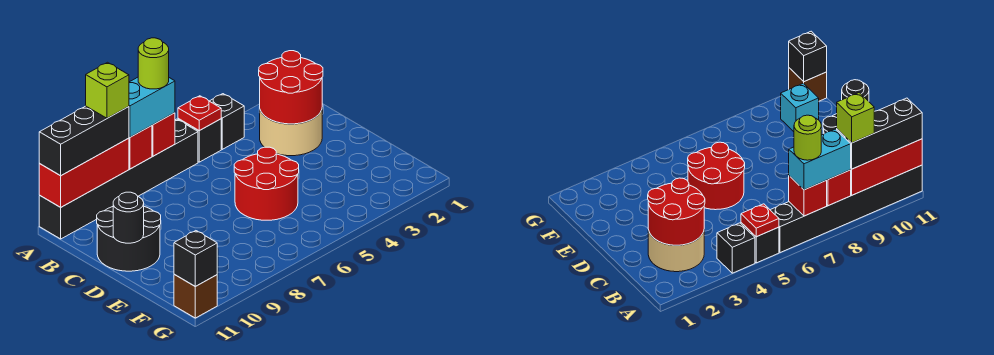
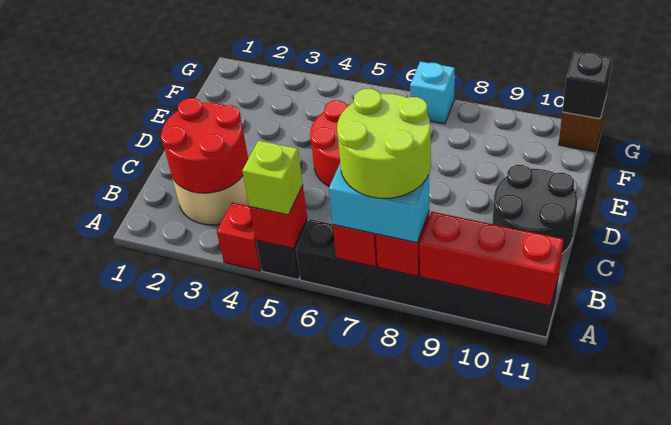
black 1x1 brick [210,94,244,149] -> red 1x1 brick [217,202,261,271]
red 1x1 plate [178,96,221,131] -> red 1x1 brick [249,185,307,248]
lime 1x1 round brick [138,38,169,89] -> lime 2x2 round brick [337,89,431,198]
black 1x3 brick [39,106,129,176] -> none
lime 1x1 brick [86,62,129,118] -> lime 1x1 brick moved to [242,141,303,215]
black 1x1 round brick [113,192,144,243] -> none
cyan 1x1 brick [780,83,819,132] -> cyan 1x1 brick moved to [410,62,455,124]

